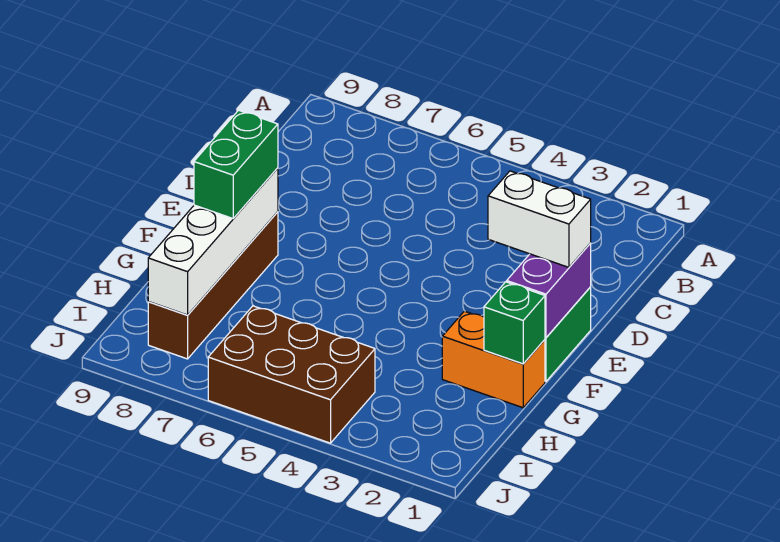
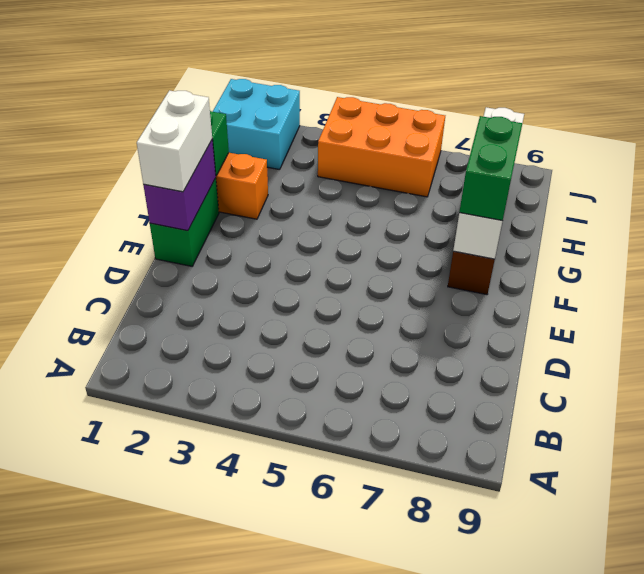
white 1x2 brick [488,171,591,267] -> white 1x2 brick turned to [137,90,212,192]
none -> cyan 2x2 brick [213,79,300,170]
brown 2x3 brick [208,306,375,443] -> orange 2x3 brick [318,97,445,197]

